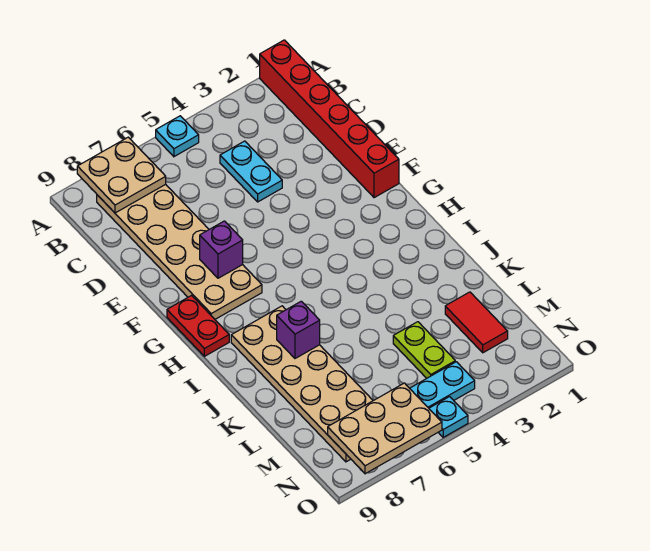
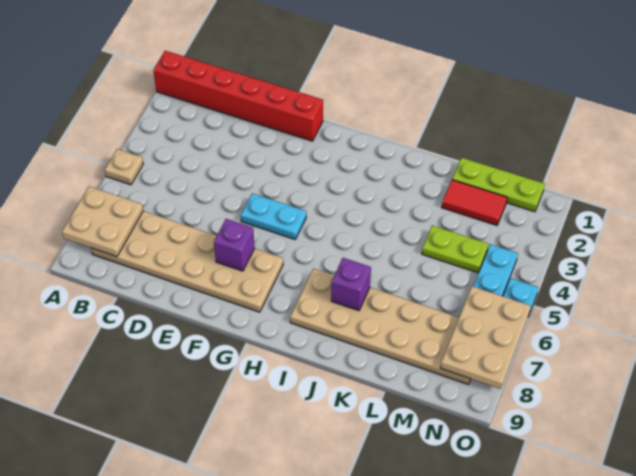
cyan 1x1 plate [156,116,199,157] -> tan 1x1 plate [105,149,143,185]
cyan 1x2 plate [220,141,282,202] -> cyan 1x2 plate moved to [241,193,306,240]
red 1x2 plate [167,296,229,356] -> none
none -> lime 1x3 plate [452,158,545,212]

